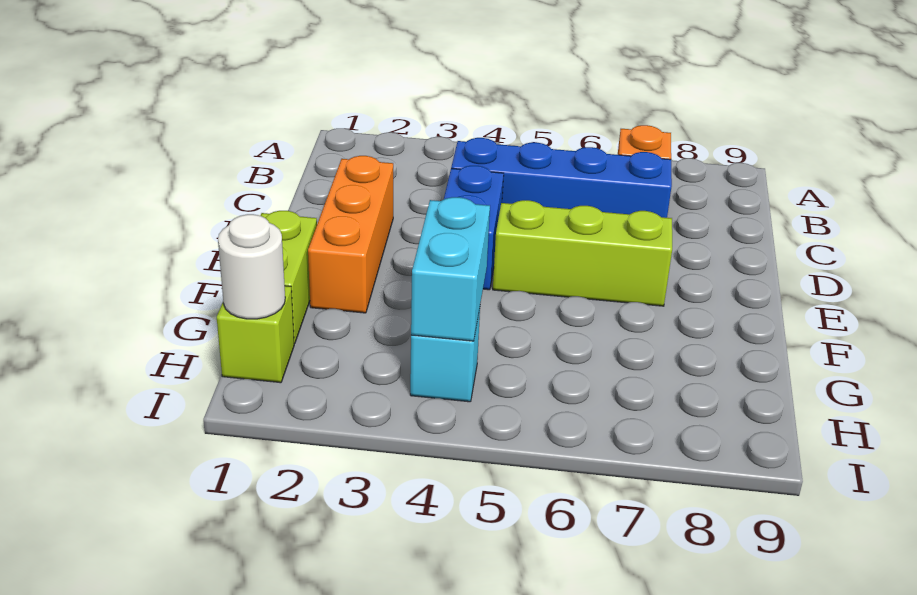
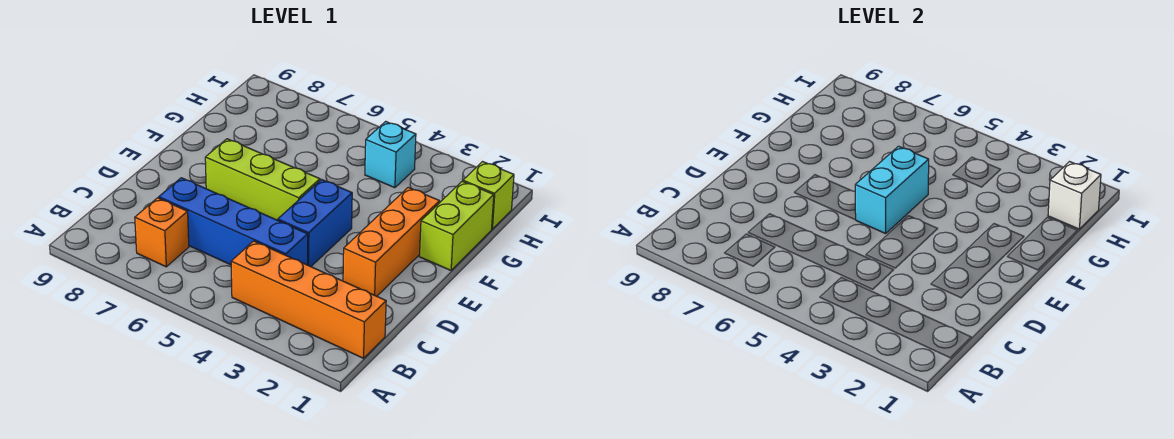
none -> orange 1x4 brick [231,241,386,358]
cyan 1x2 brick [411,197,490,341] -> cyan 1x2 brick moved to [855,146,929,234]
white 1x1 round brick [218,214,285,319] -> white 1x1 brick [1048,162,1101,229]

